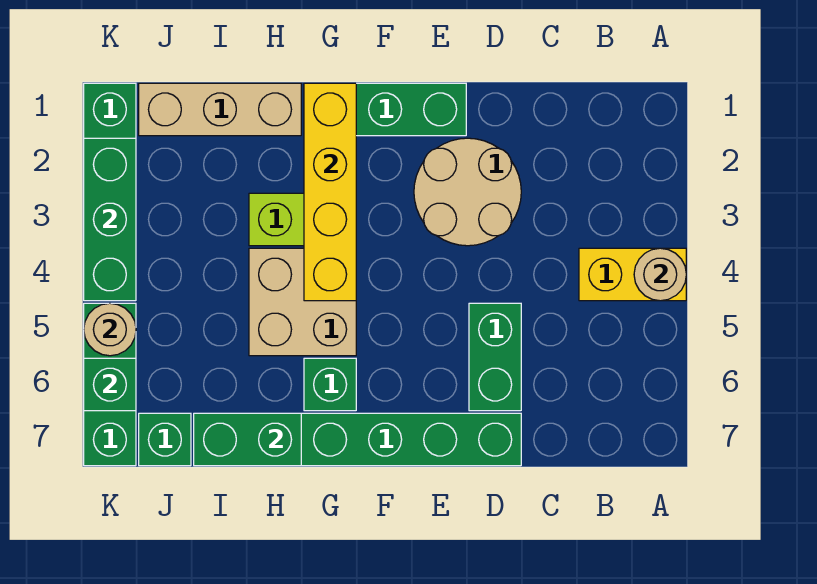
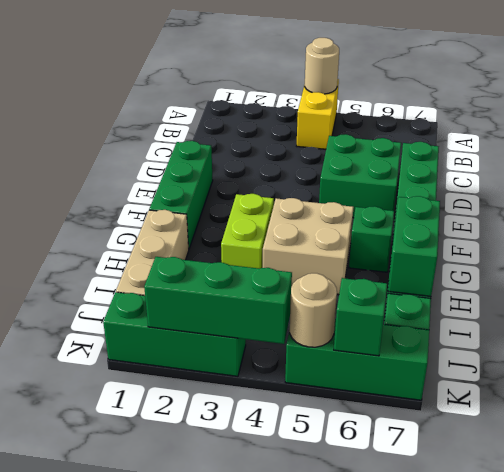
tan 2x2 round brick [414,138,521,246] -> none
green 1x2 brick [469,303,521,411] -> green 2x2 brick [319,134,401,218]
yellow 1x4 brick [304,83,356,301] -> none

